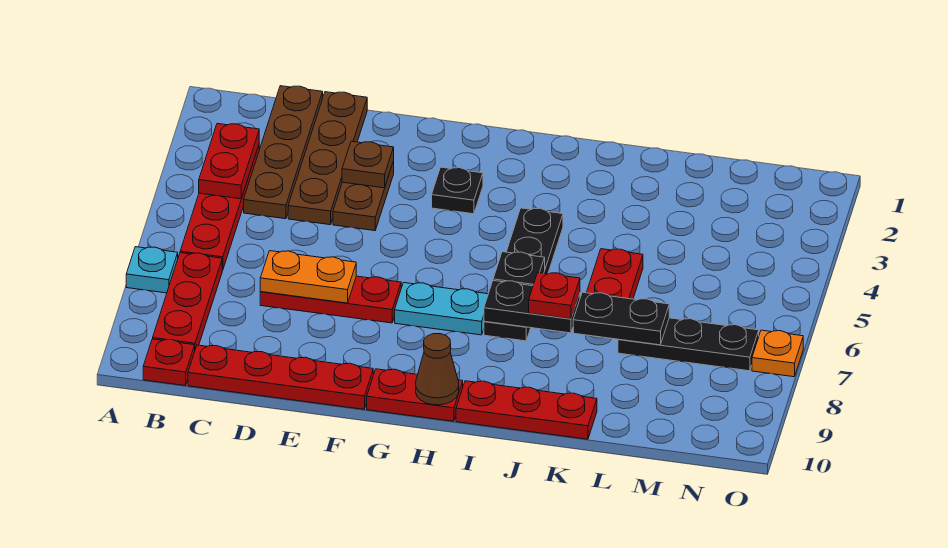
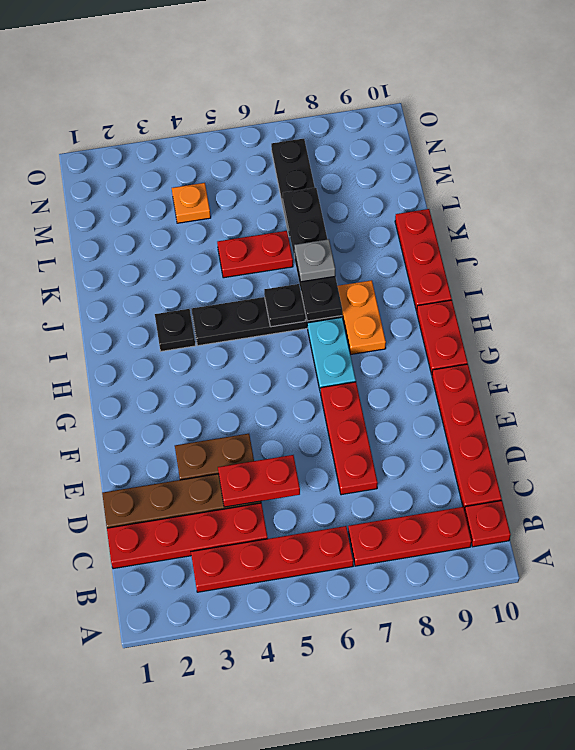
cyan 1x1 plate [126,247,178,293] -> none
red 1x2 plate [199,123,259,199] -> red 1x2 plate moved to [218,455,300,507]
brown 1x4 plate [244,86,323,219] -> red 1x4 plate [107,503,268,569]
orange 1x2 plate [260,251,356,303] -> orange 1x2 plate moved to [338,280,386,354]
brown 1x1 plate [342,141,394,188] -> none
black 1x1 plate [432,167,483,214] -> black 1x1 plate moved to [155,309,196,351]
brown 1x1 cone [416,334,459,405] -> none
red 1x1 plate [529,273,580,319] -> grey 1x1 plate [294,239,335,282]
orange 1x1 plate [752,330,803,377] -> orange 1x1 plate moved to [172,183,211,223]

